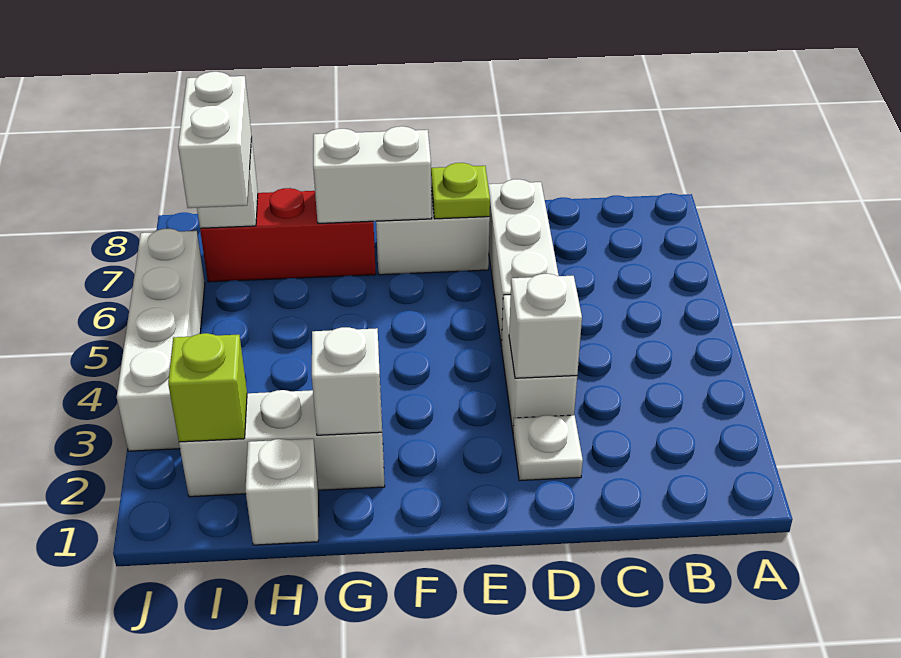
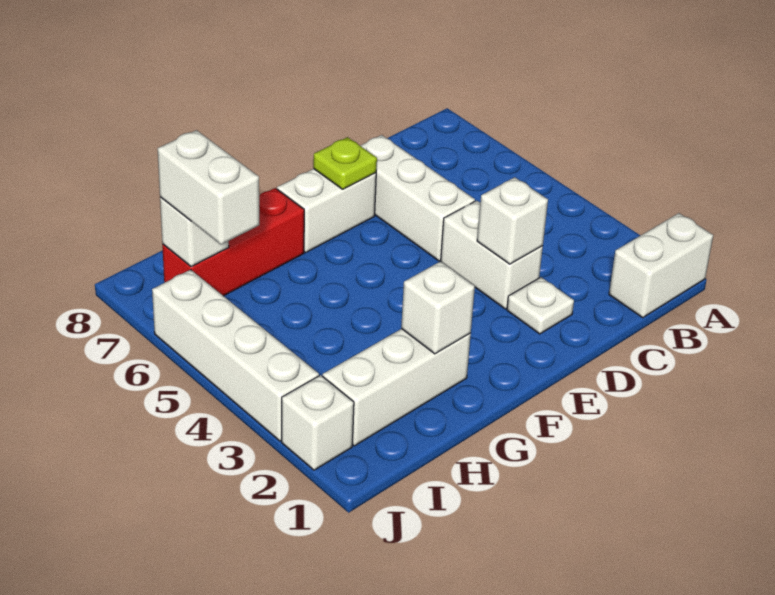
white 1x2 brick [313,126,432,224] -> white 1x2 brick moved to [609,213,713,317]
white 1x1 brick [245,439,319,545] -> white 1x1 brick moved to [282,375,354,470]
lime 1x1 brick [168,333,247,442] -> none

